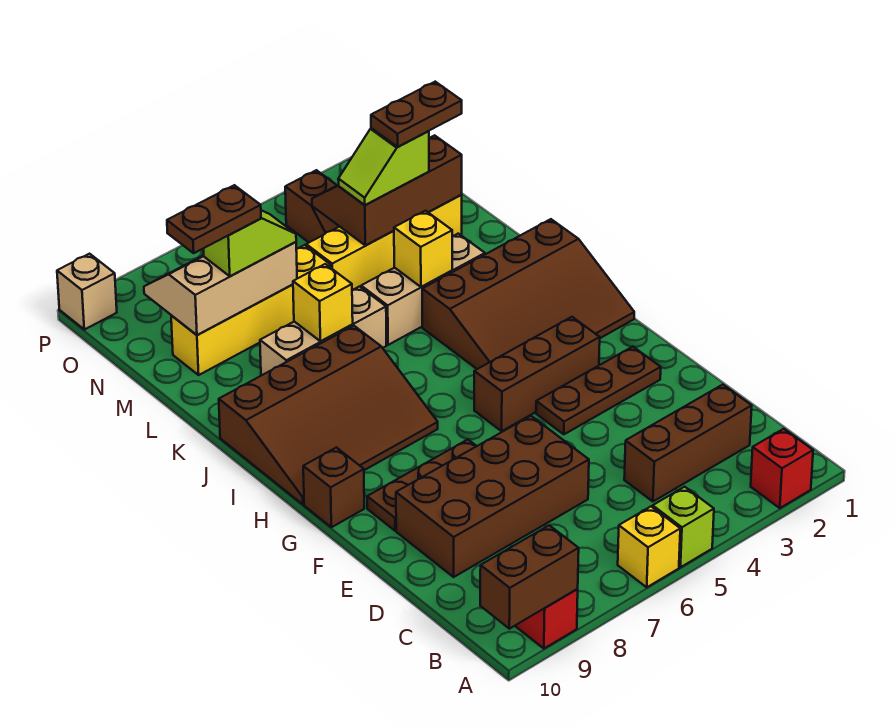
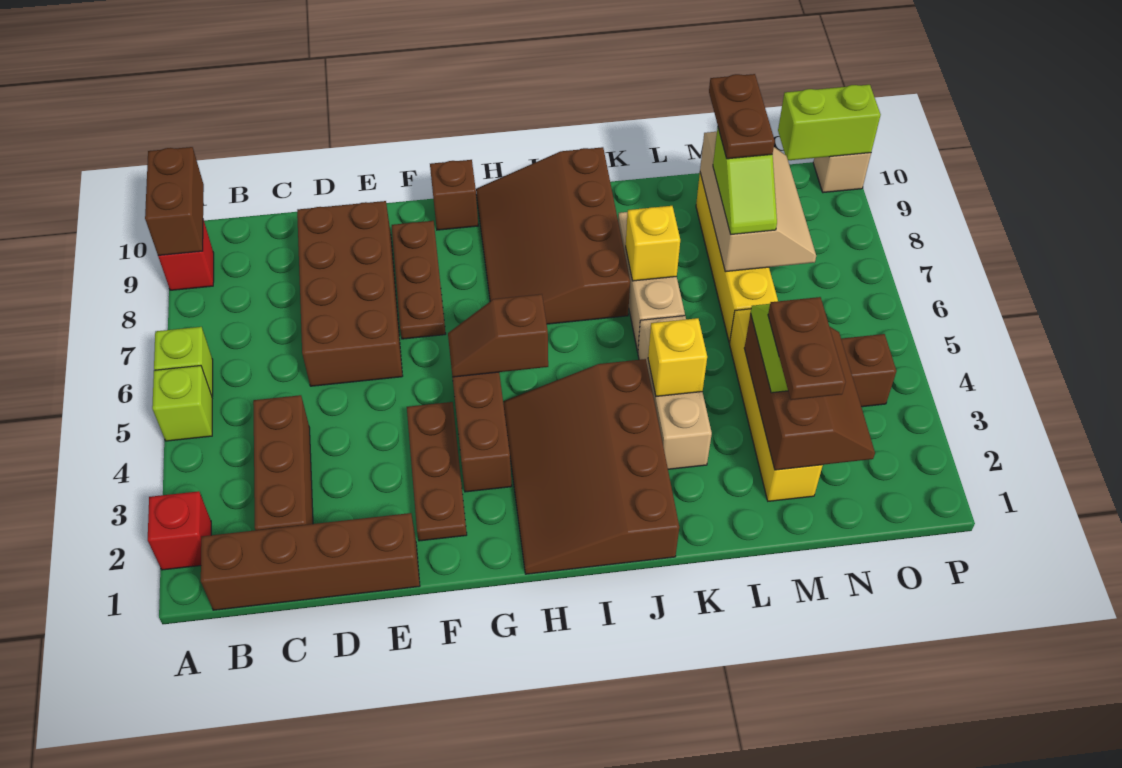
yellow 1x1 brick [618,507,680,587] -> lime 1x1 brick [154,327,213,396]
none -> brown 1x4 brick [201,513,420,610]
none -> brown 1x2 slope [448,294,548,377]
none -> lime 1x2 brick [778,85,881,160]

